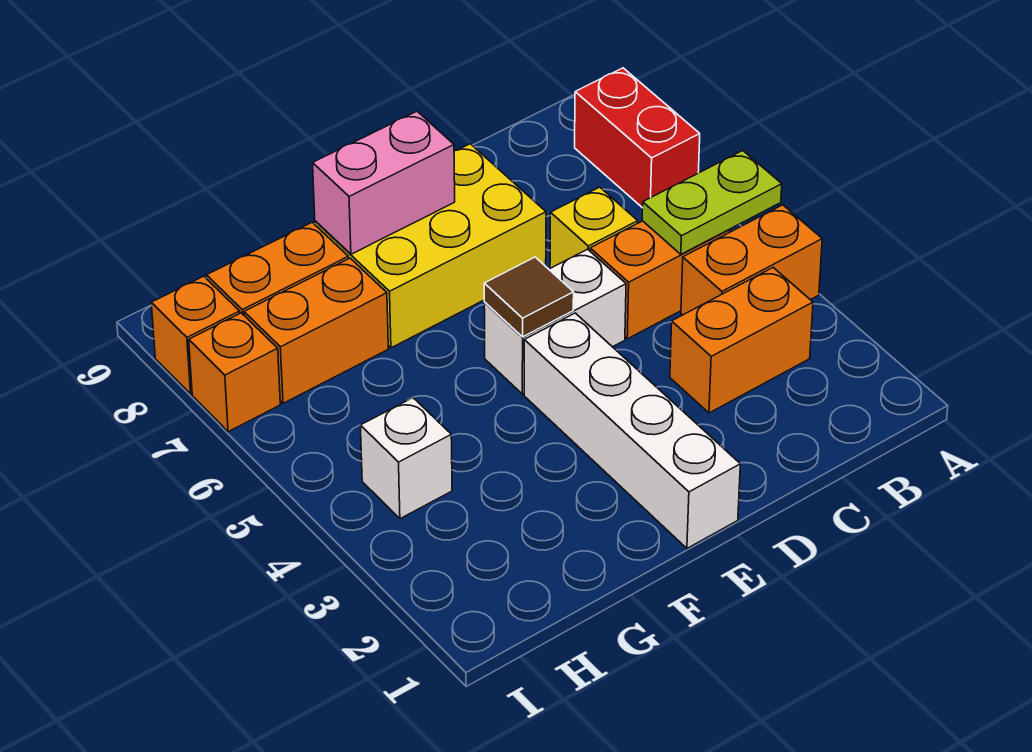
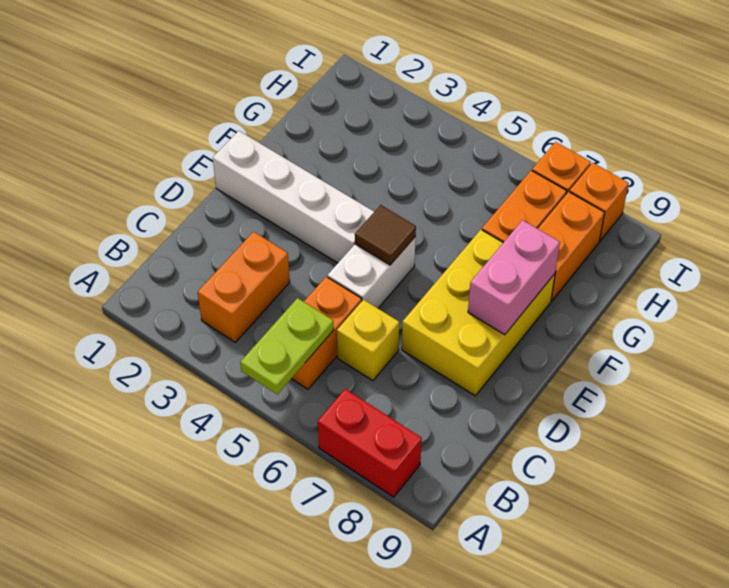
orange 1x2 brick [681,205,822,315] -> none
white 1x1 brick [360,398,452,519] -> none

